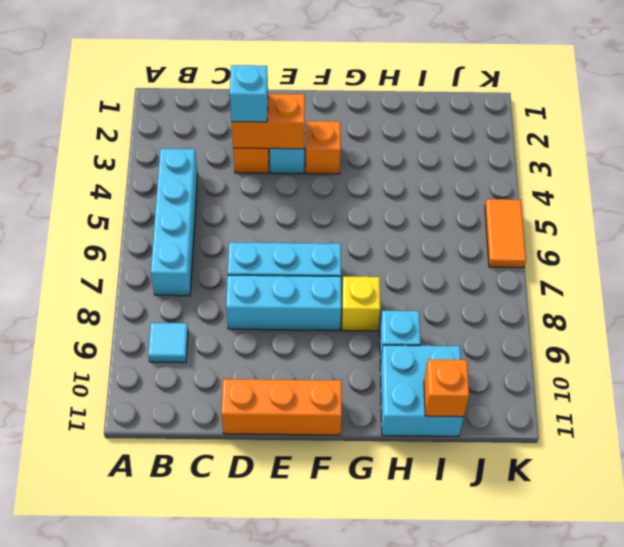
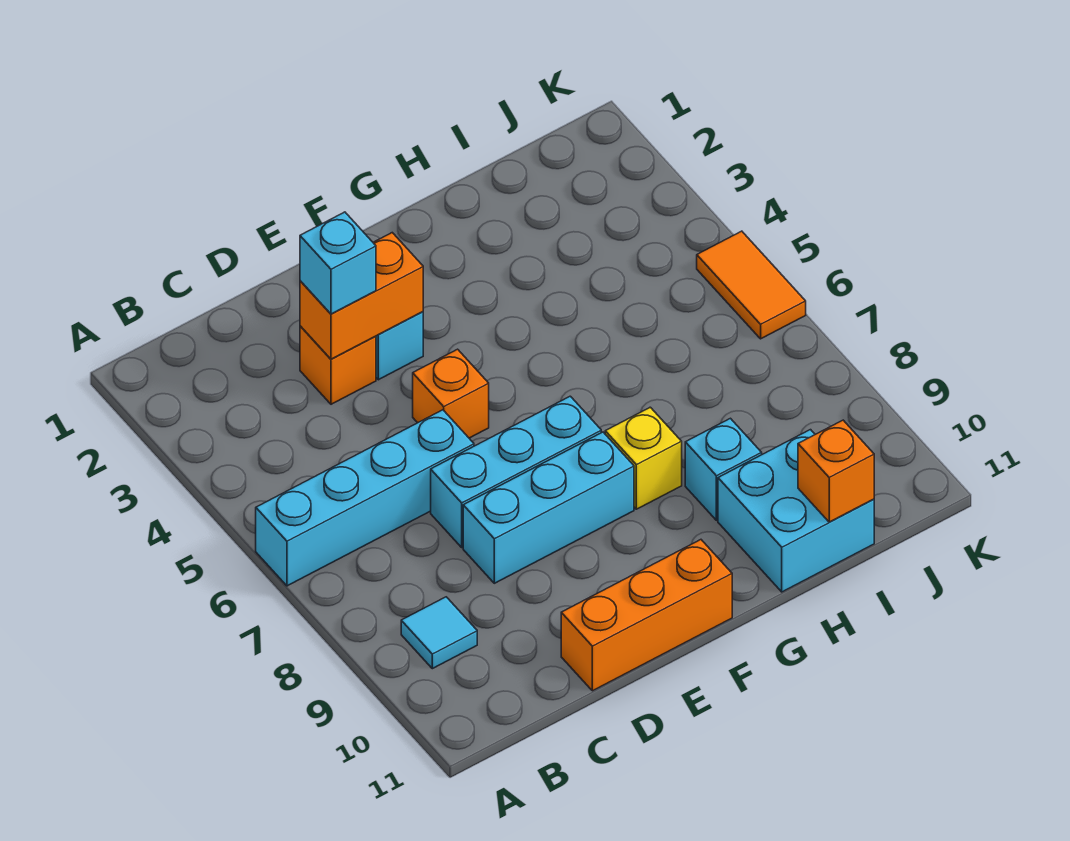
cyan 1x4 brick [151,149,198,296] -> cyan 1x4 brick turned to [256,410,474,586]
orange 1x1 brick [306,121,341,174] -> orange 1x1 brick moved to [413,349,489,438]

